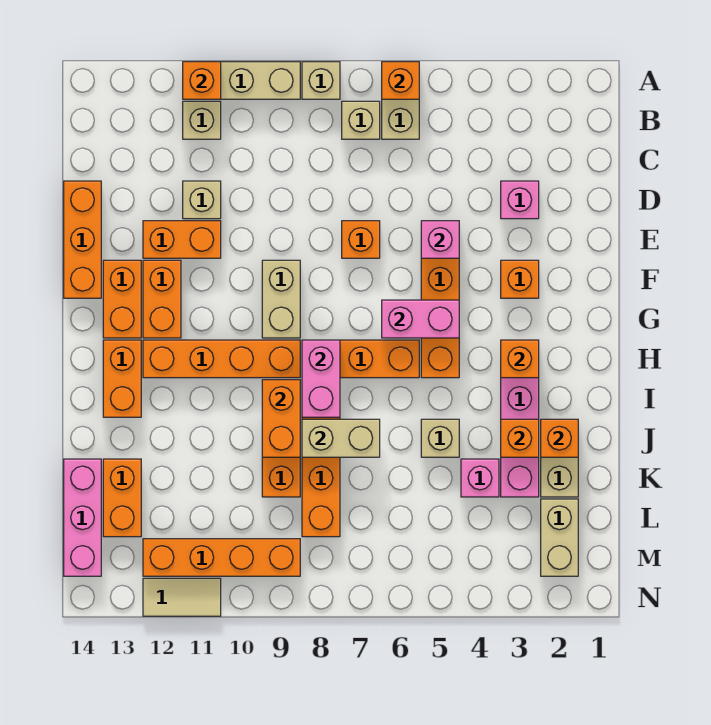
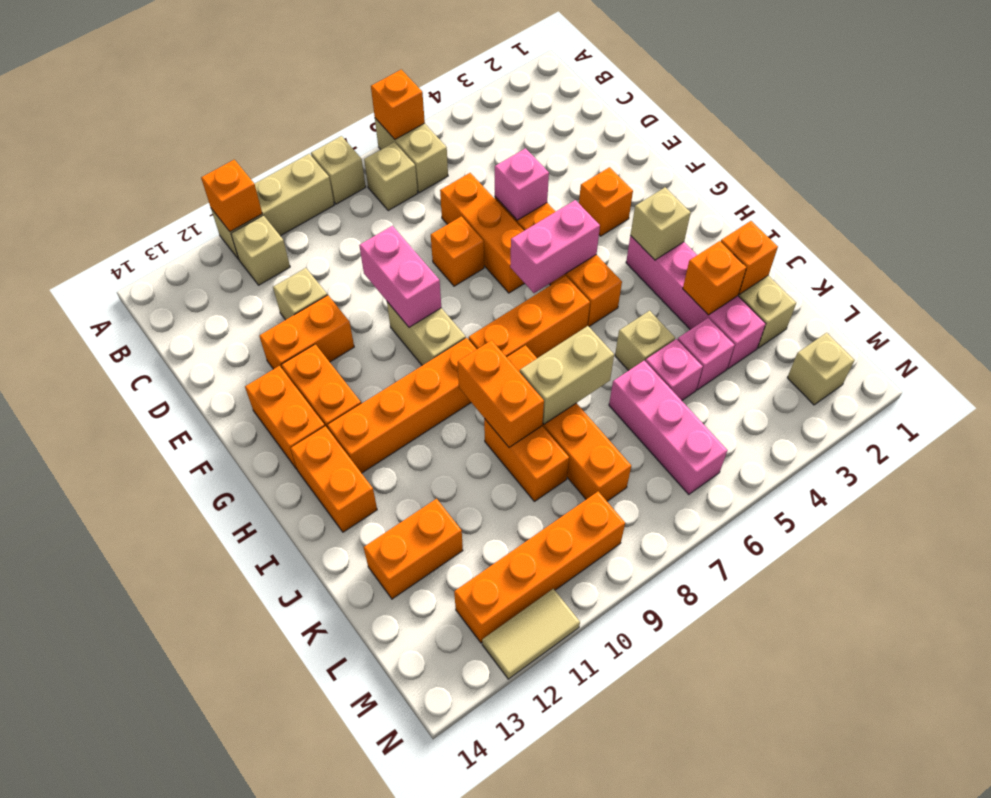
pink 1x1 brick [501,181,539,219] -> pink 1x1 brick moved to [645,339,703,400]
orange 1x3 brick [64,181,101,298] -> orange 1x3 brick moved to [440,173,525,293]
orange 1x1 brick [501,340,539,378] -> tan 1x1 brick [630,187,691,260]
pink 1x2 brick [302,340,340,417] -> pink 1x2 brick moved to [359,226,441,327]
orange 1x2 brick [103,459,141,537] -> orange 1x2 brick turned to [364,499,463,599]
pink 1x3 brick [64,459,101,576] -> pink 1x3 brick moved to [609,361,727,495]
tan 1x2 brick [541,499,578,576] -> tan 1x1 brick [787,333,854,405]

